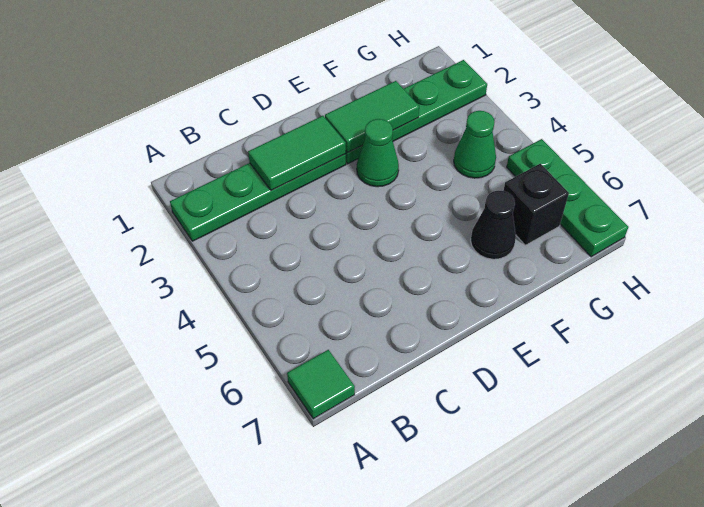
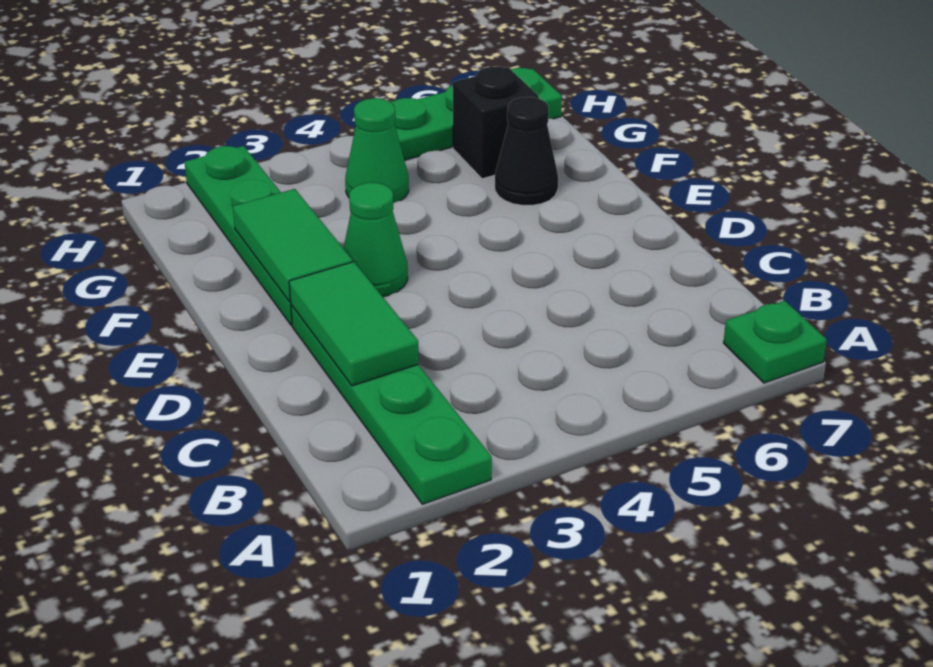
green 1x1 tile [287,350,355,419] -> green 1x1 plate [724,301,827,383]

